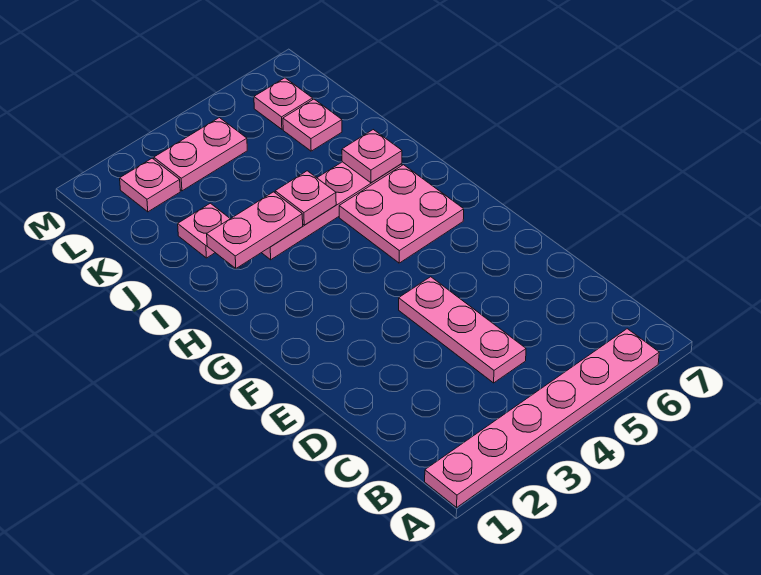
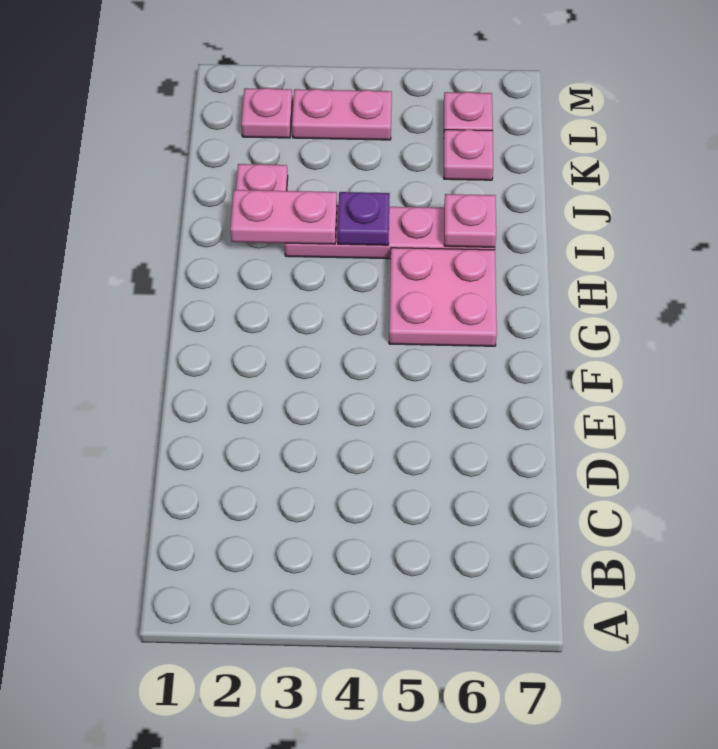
pink 1x6 plate [425,329,659,507] -> none
pink 1x3 plate [399,277,526,383] -> none
pink 1x1 plate [275,171,336,225] -> purple 1x1 plate [338,192,390,245]

